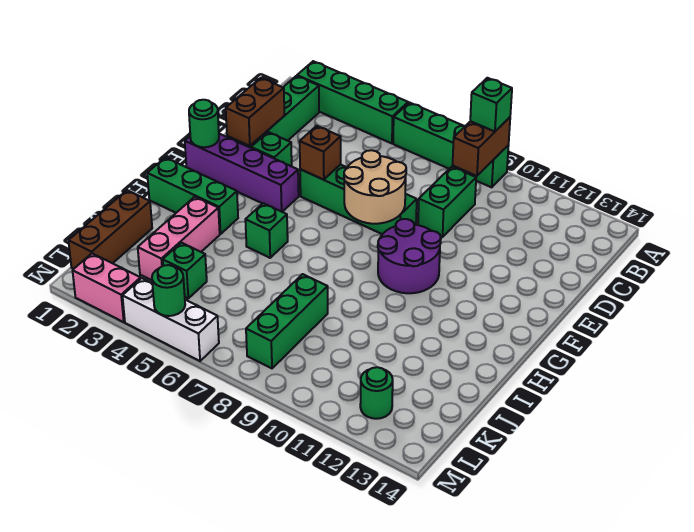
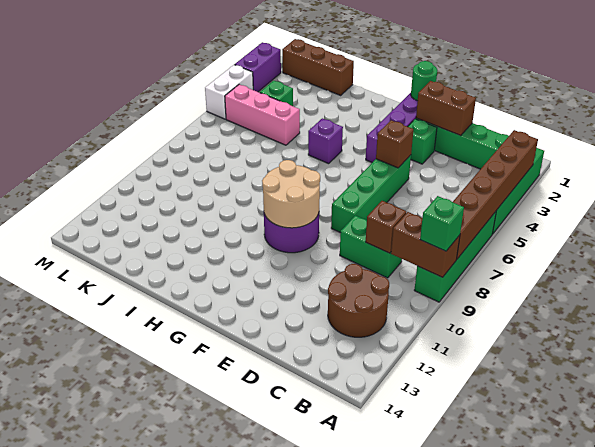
none -> brown 1x6 brick [453,130,538,259]
none -> brown 2x2 round brick [328,264,389,337]
none -> brown 1x1 brick [366,201,406,253]
tan 2x2 round brick [344,150,406,224] -> tan 2x2 round brick moved to [262,160,320,228]
green 1x3 brick [147,158,238,234] -> none
green 1x1 brick [245,203,288,258] -> purple 1x1 brick [308,118,343,164]
pink 1x3 brick [138,197,220,280] -> pink 1x3 brick moved to [225,84,300,145]
green 1x3 brick [246,274,328,368] -> none
green 1x1 round brick [360,367,393,419] -> none
pink 1x2 brick [73,254,141,322] -> purple 1x2 brick [235,42,281,92]
white 1x3 brick [123,278,219,361] -> white 1x2 brick [205,65,253,119]
green 1x1 round brick [152,265,185,316] -> none

